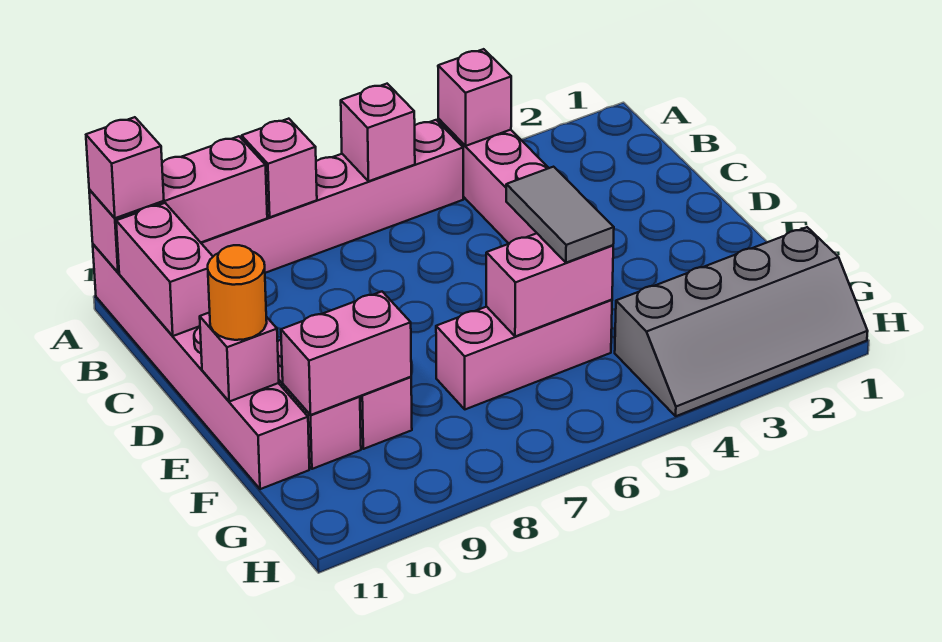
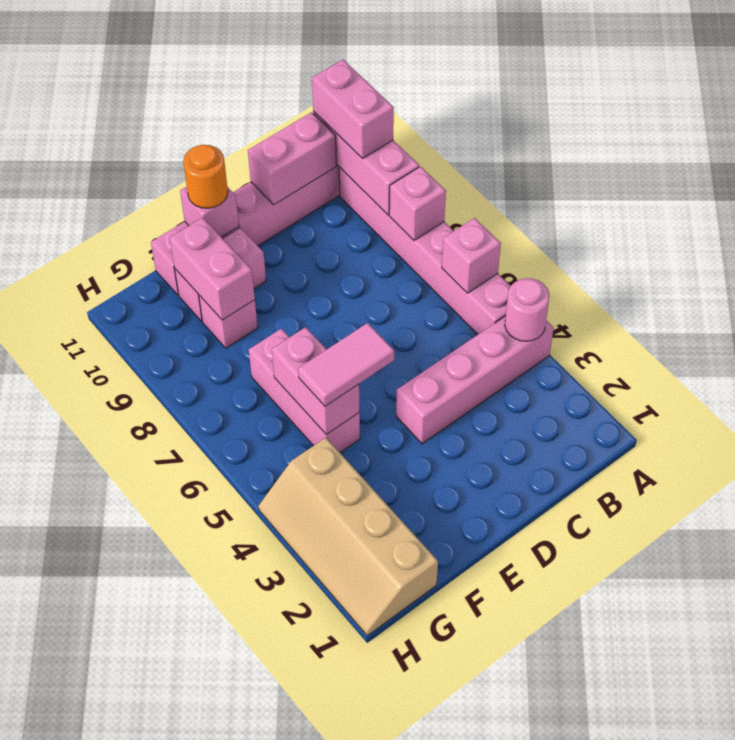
pink 1x1 brick [438,49,511,146] -> pink 1x1 round brick [505,278,550,341]
pink 1x1 brick [86,117,164,218] -> pink 1x2 brick [312,60,394,159]
grey 1x2 tile [506,167,614,263] -> pink 1x2 tile [298,323,394,406]
grey 2x4 slope [615,227,868,416] -> tan 2x4 slope [259,438,438,636]

